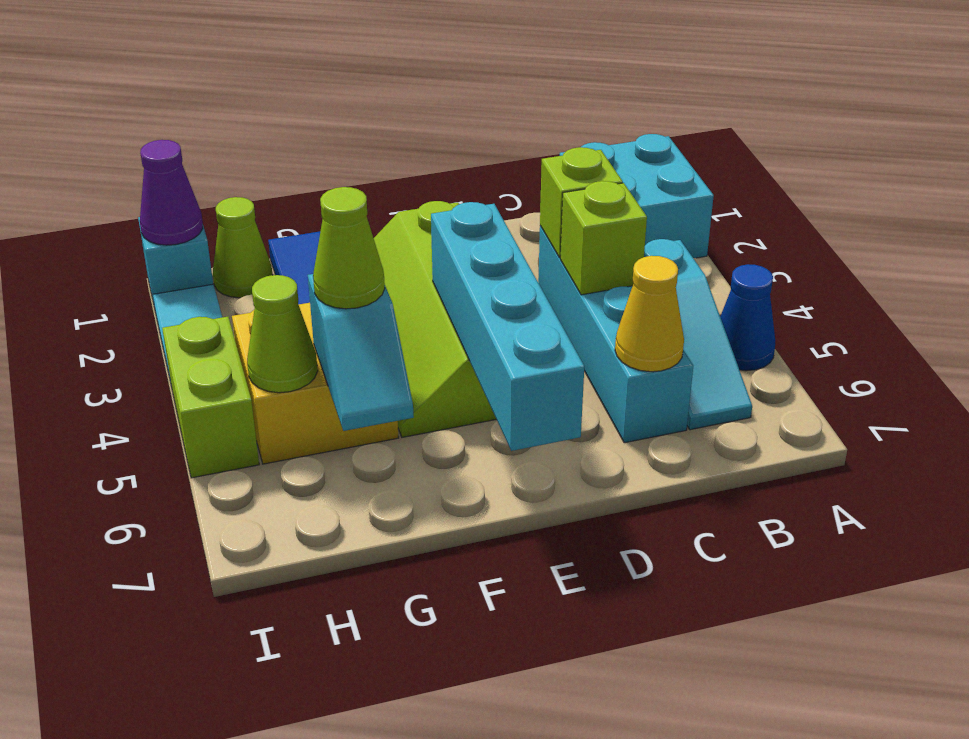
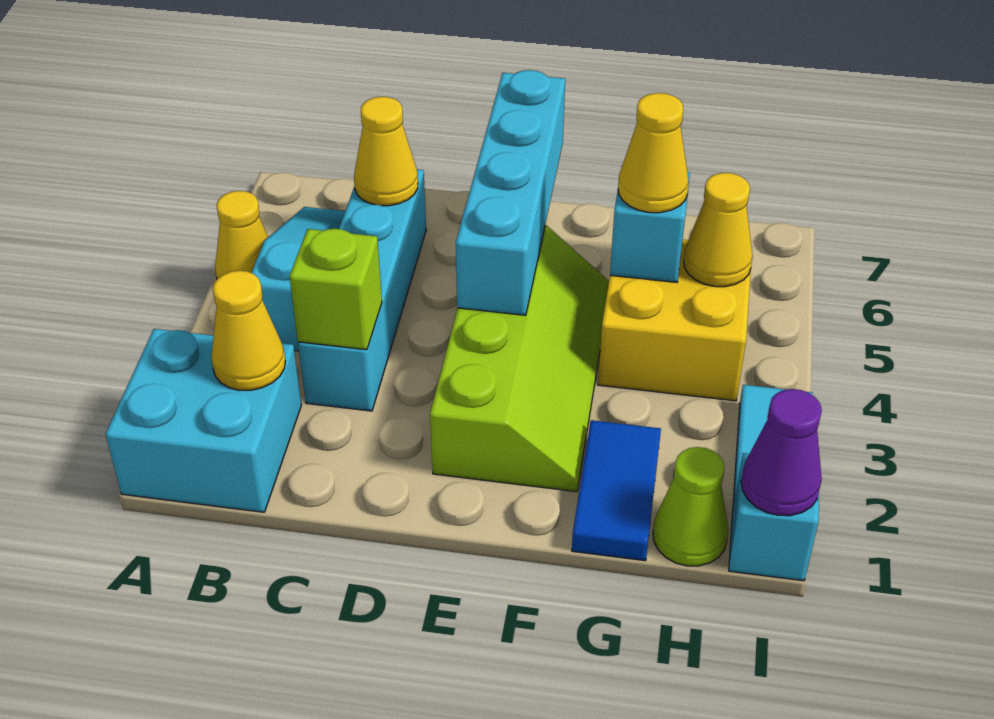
blue 1x1 cone [720,264,775,371] -> yellow 1x1 cone [215,191,268,279]
none -> yellow 1x1 cone [211,271,285,390]
lime 1x1 brick [560,181,647,295] -> none
lime 1x1 cone [313,187,385,309] -> yellow 1x1 cone [618,93,689,213]
lime 1x1 cone [247,275,318,393] -> yellow 1x1 cone [684,173,753,287]
lime 1x2 brick [162,317,259,478] -> none

